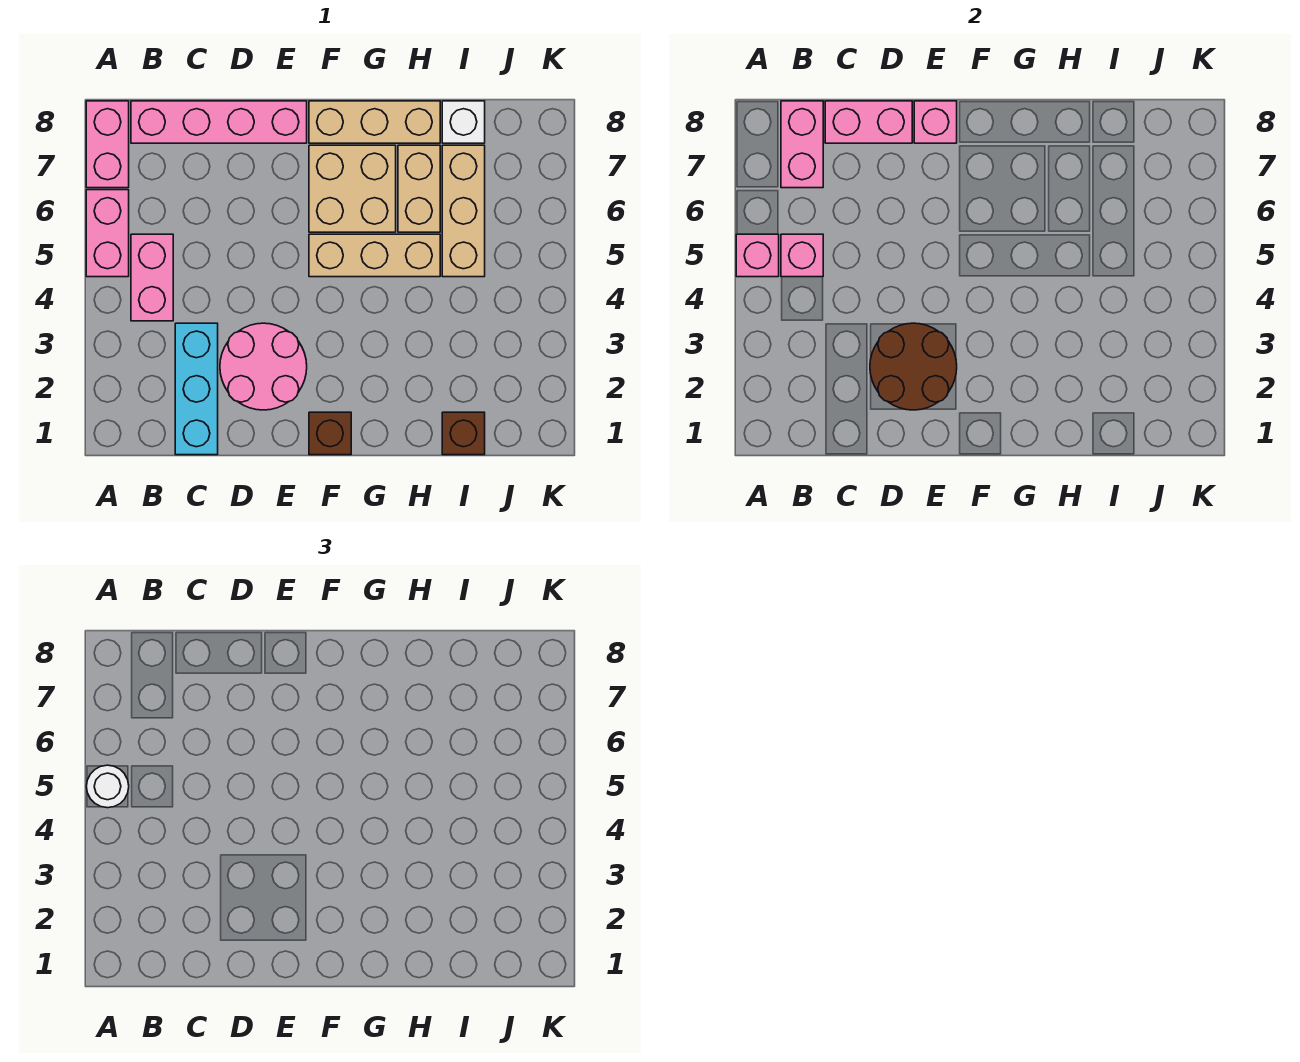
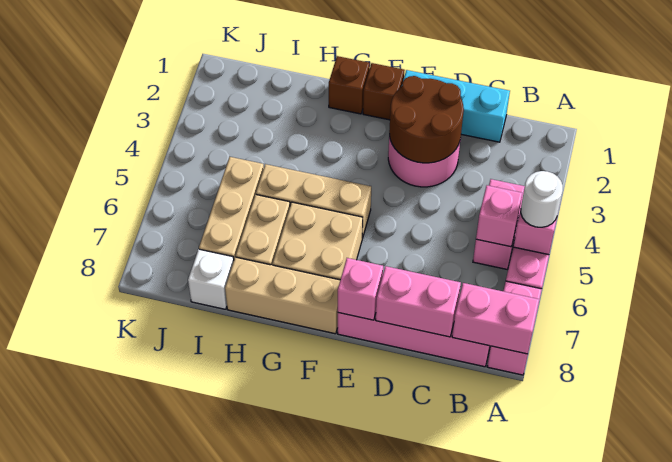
pink 1x2 brick [781,101,823,188] -> pink 1x2 brick turned to [452,283,539,354]
cyan 1x3 brick [175,323,218,455] -> cyan 1x3 brick turned to [403,70,510,142]
brown 1x1 brick [442,412,485,455] -> brown 1x1 brick moved to [329,56,370,114]

